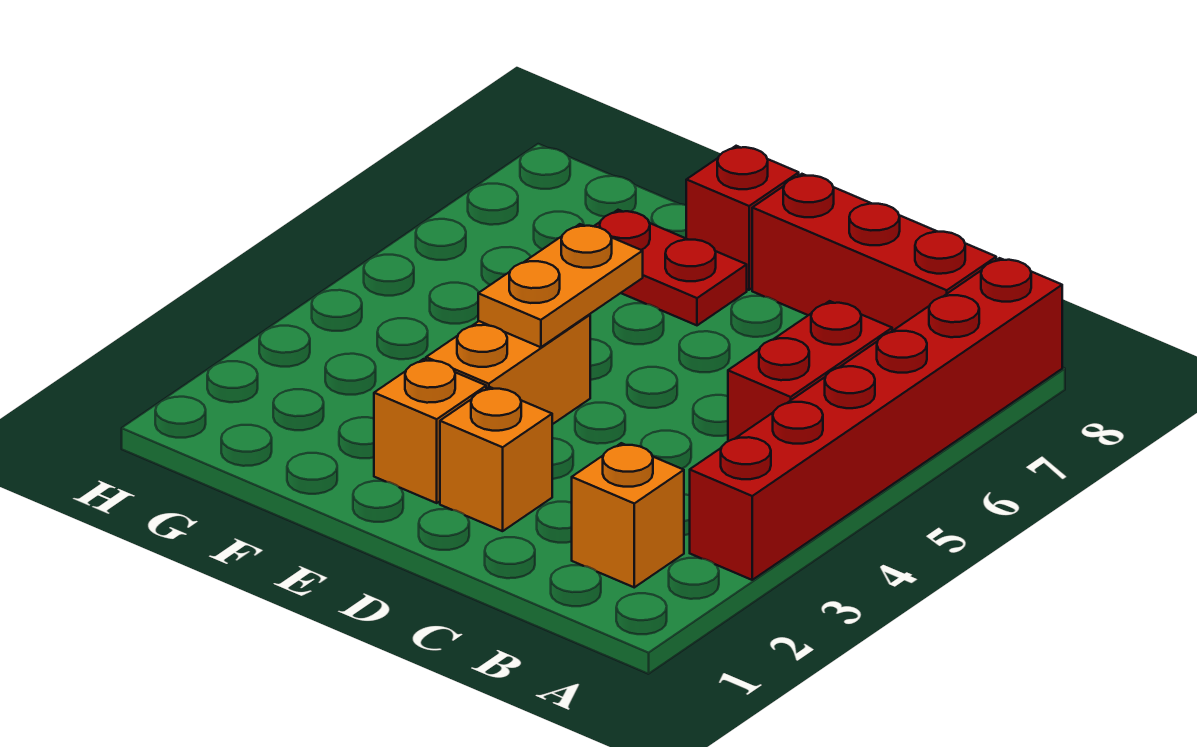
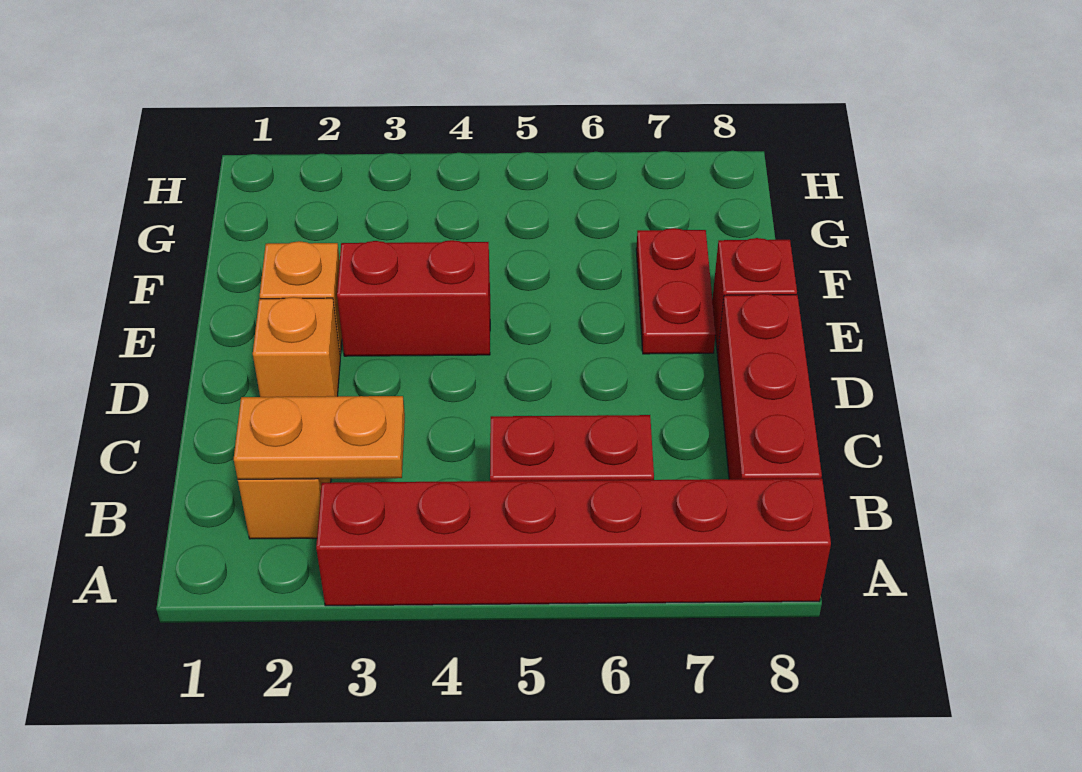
orange 1x2 brick [426,314,590,424] -> red 1x2 brick [337,240,490,356]
orange 1x2 plate [478,224,643,347] -> orange 1x2 plate moved to [234,396,405,479]

